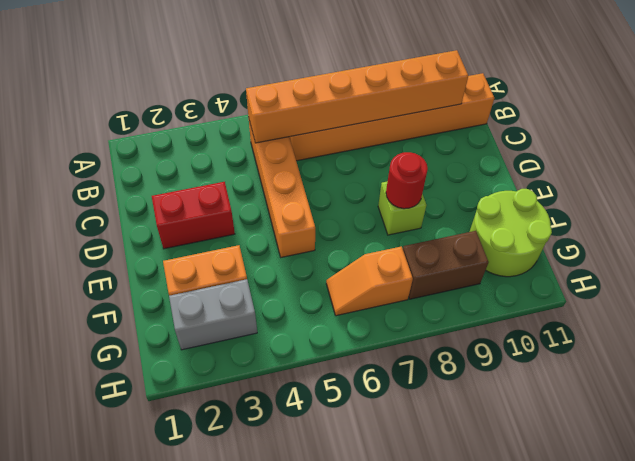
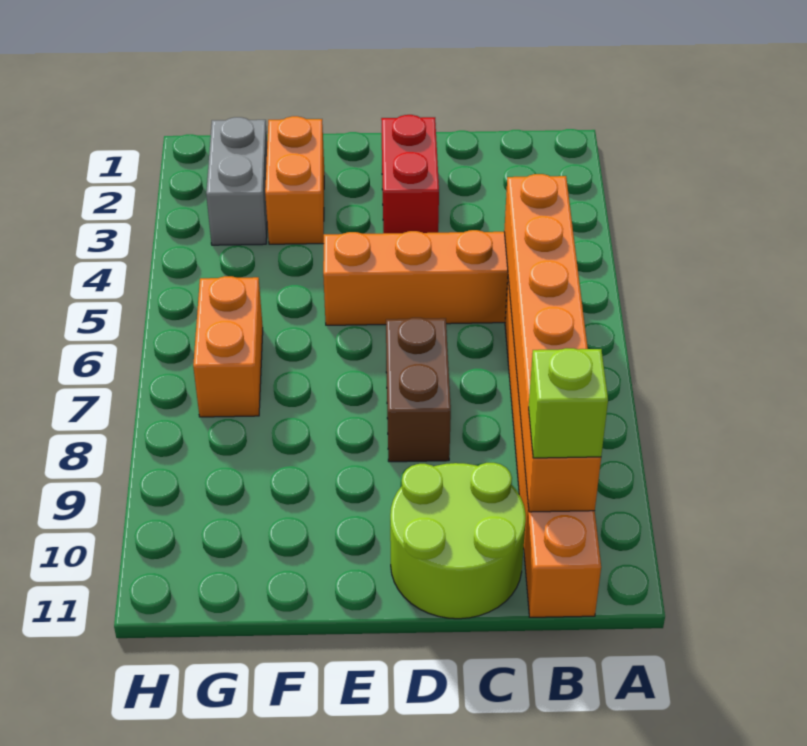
lime 1x1 brick [378,181,426,235] -> lime 1x1 brick moved to [529,348,608,458]
red 1x1 round brick [386,152,428,209] -> none
lime 2x2 round brick [470,189,552,277] -> lime 2x2 round brick moved to [390,463,526,619]
orange 1x2 slope [326,247,413,316] -> orange 1x2 brick [193,276,263,417]
brown 1x2 brick [403,231,488,299] -> brown 1x2 brick moved to [386,318,451,462]

